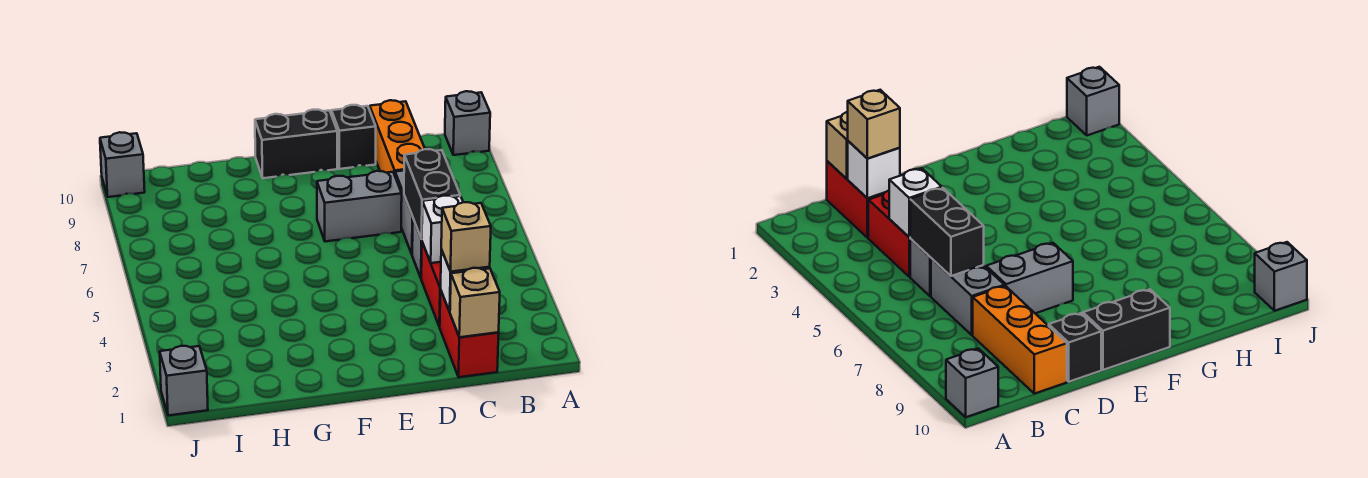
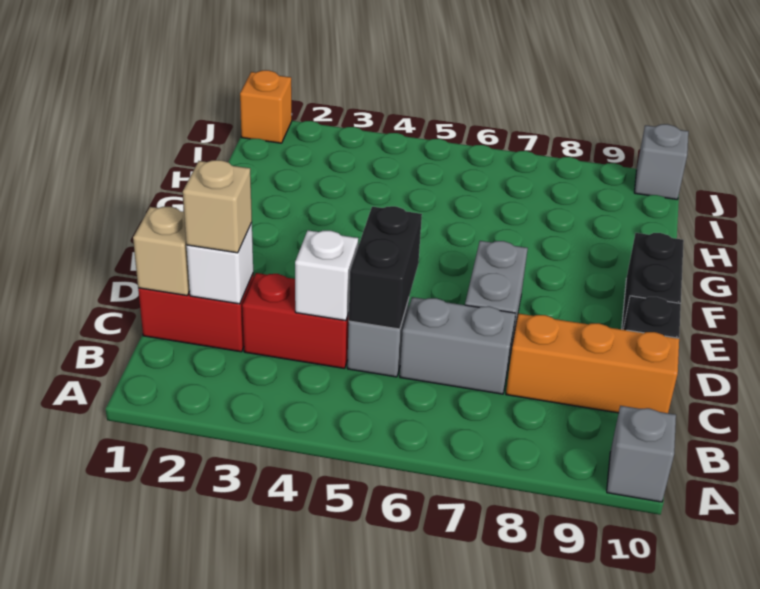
black 1x2 brick [404,149,460,239] -> black 1x2 brick turned to [349,206,422,329]
grey 1x1 brick [160,346,208,415] -> orange 1x1 brick [240,70,292,143]

